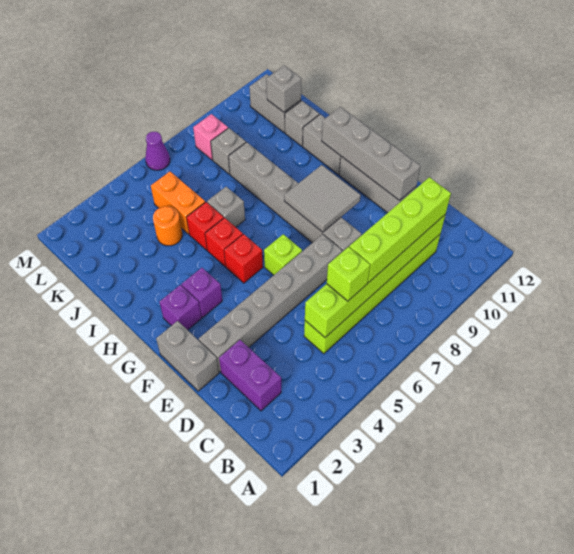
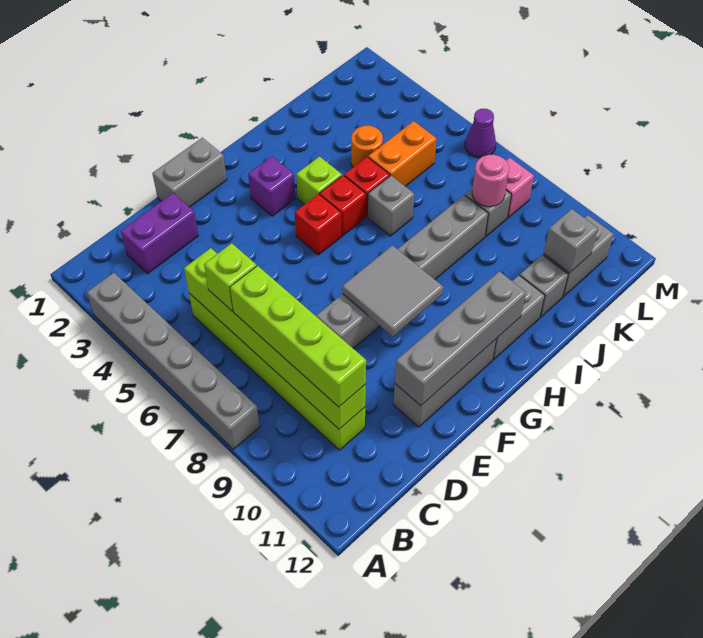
grey 1x6 brick [199,234,342,372] -> grey 1x6 brick moved to [87,273,260,449]
lime 1x1 brick [264,234,302,275] -> lime 1x1 brick moved to [296,157,342,204]
purple 1x1 brick [159,285,202,330] -> none
none -> pink 1x1 round brick [472,155,509,207]

